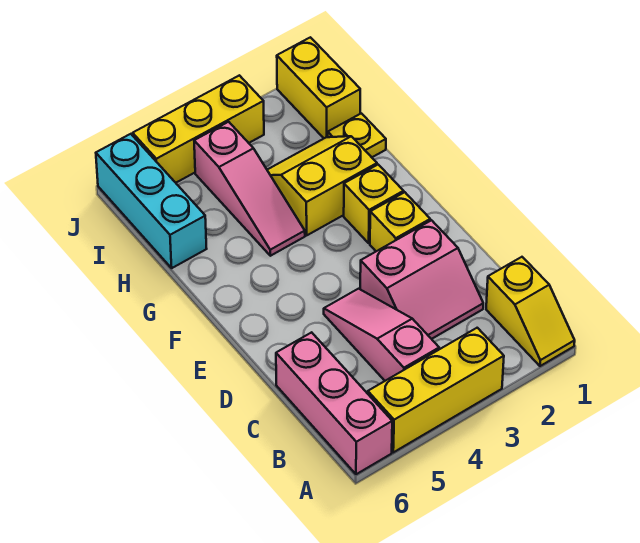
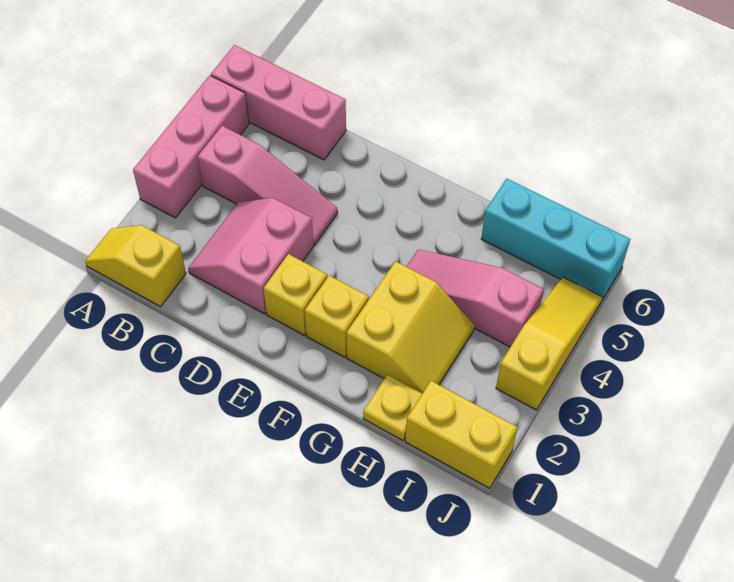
yellow 1x3 brick [368,328,504,452] -> pink 1x3 brick [133,75,249,218]
yellow 1x3 brick [133,75,264,183] -> yellow 1x3 slope [496,277,602,410]

